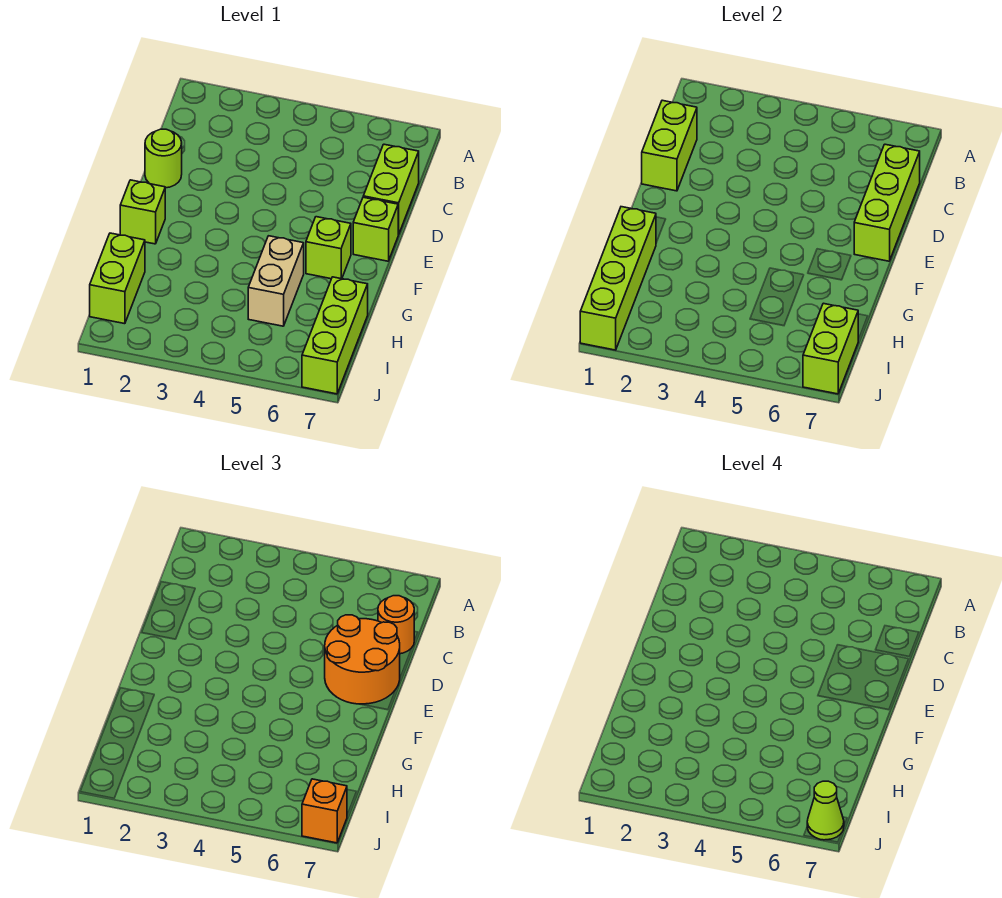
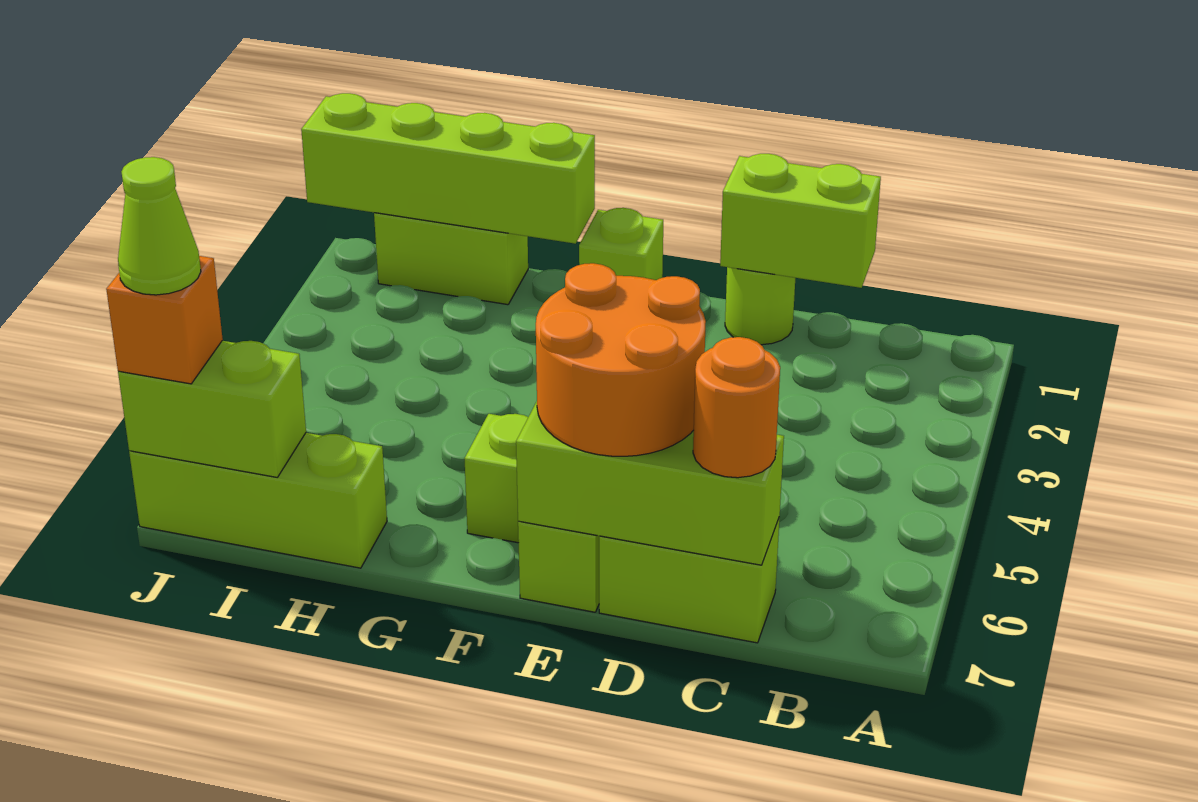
tan 1x2 brick [248,236,304,326] -> none

